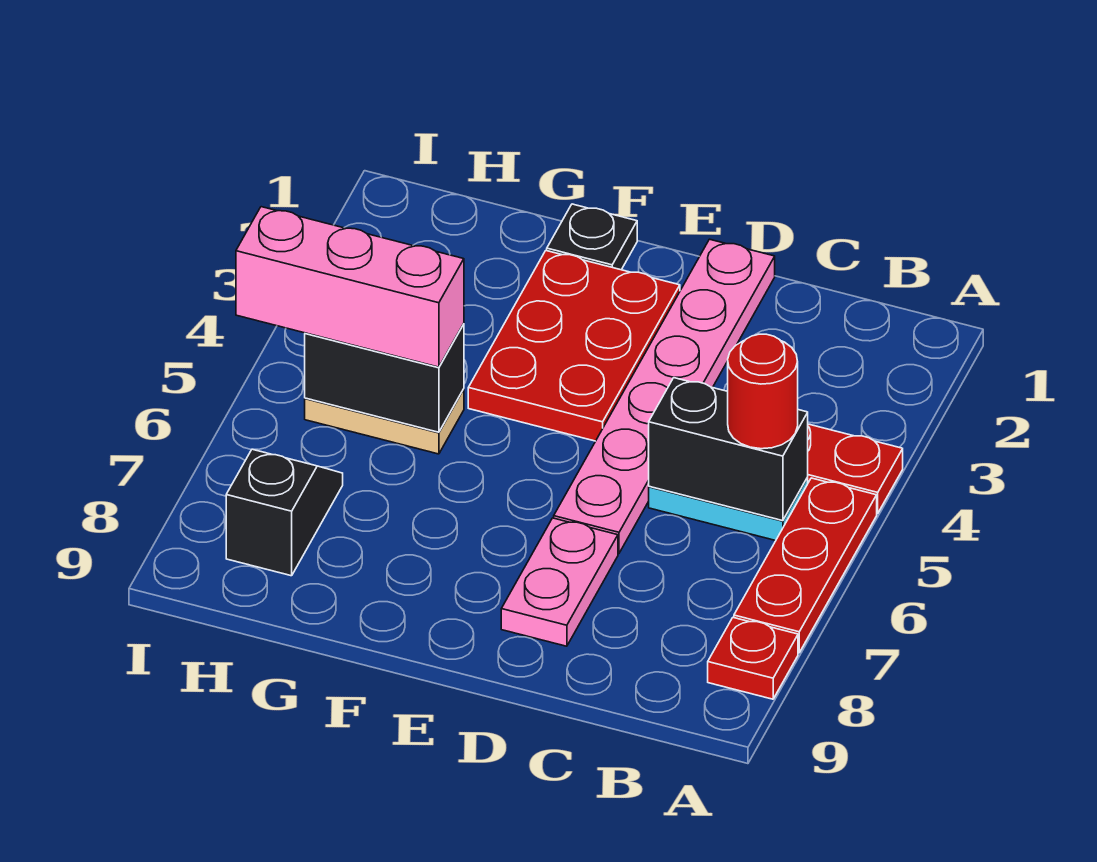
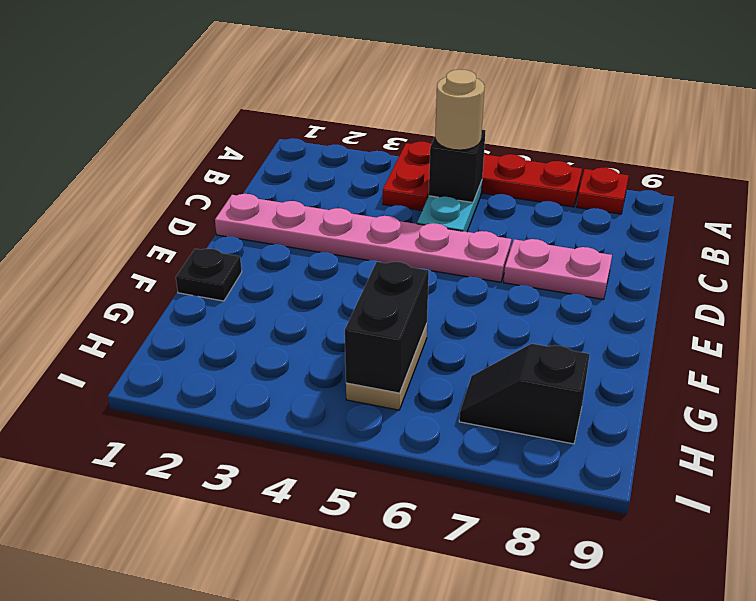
black 1x2 brick [649,378,808,521] -> black 1x1 brick [429,130,486,203]
red 1x1 round brick [728,334,798,449] -> tan 1x1 round brick [435,69,485,150]
red 2x3 plate [468,251,680,441] -> none
pink 1x3 brick [236,207,464,367] -> none

